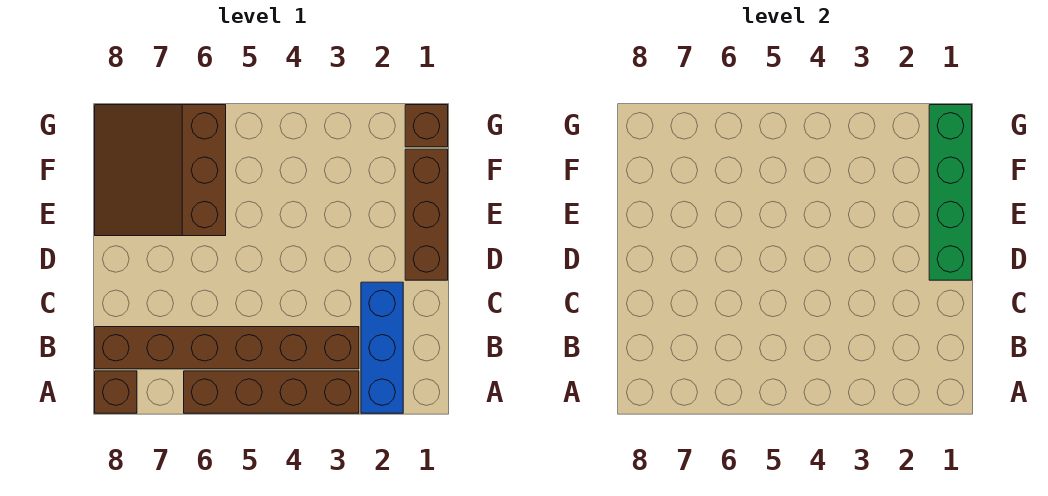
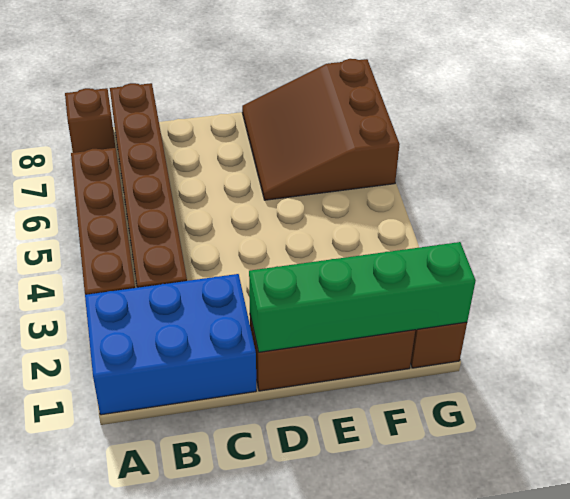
blue 1x3 brick [361,282,403,413] -> blue 2x3 brick [85,274,256,415]
brown 3x3 slope [95,105,226,236] -> brown 3x3 slope turned to [242,59,400,200]

